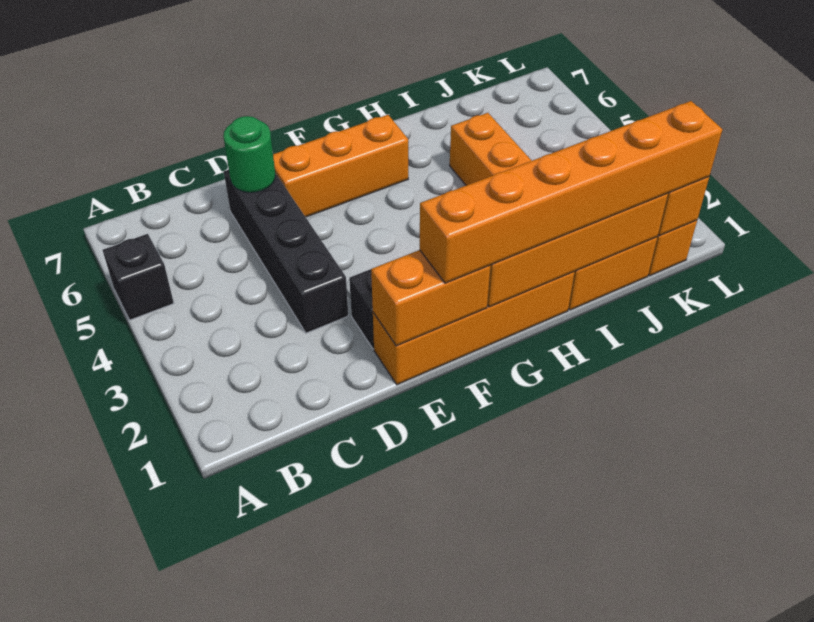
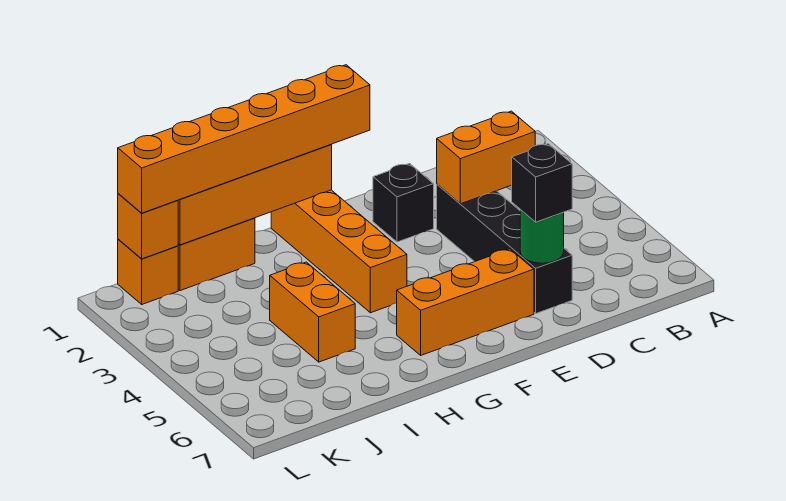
black 1x1 brick [103,234,174,320] -> black 1x1 brick moved to [512,144,572,222]
orange 1x4 brick [373,272,574,385] -> orange 1x4 brick turned to [271,190,407,313]
orange 1x2 brick [371,250,490,346] -> orange 1x2 brick moved to [437,111,535,204]

